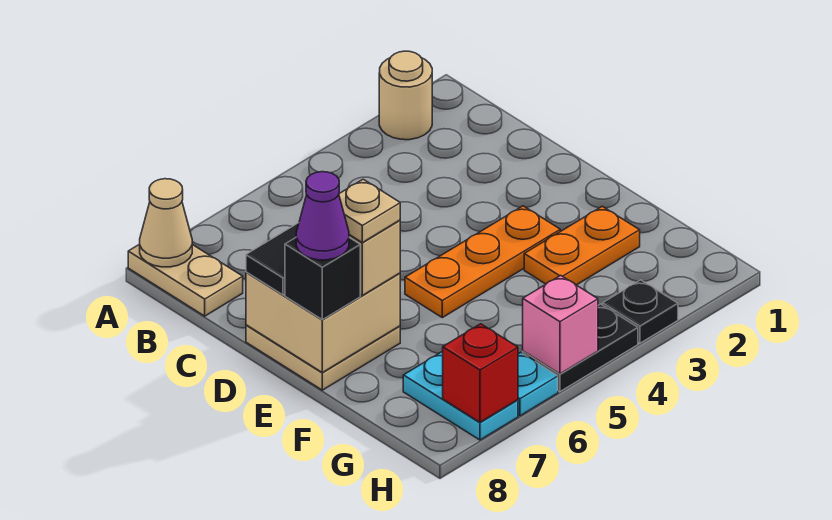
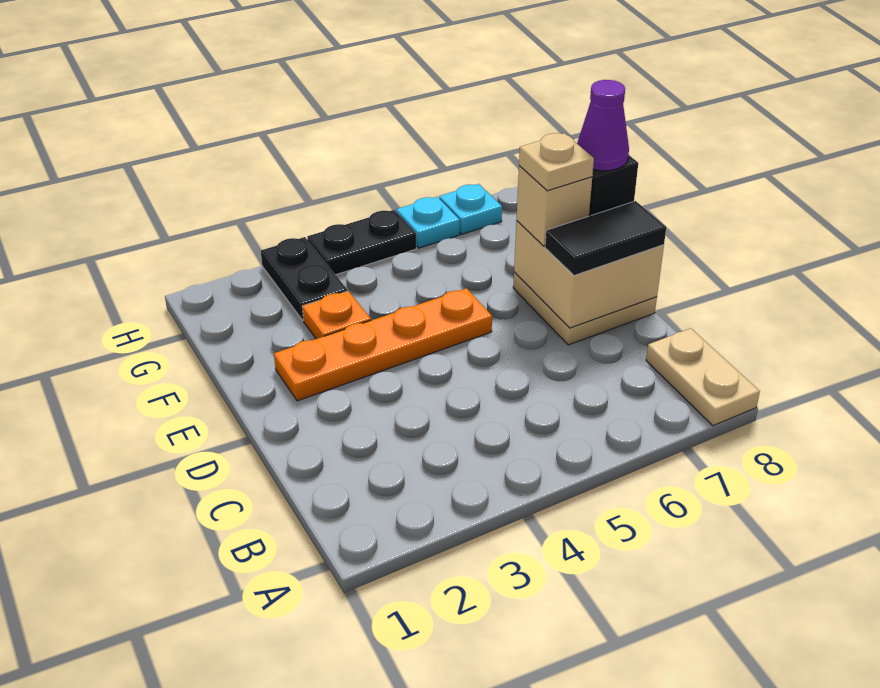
tan 1x1 round brick [379,51,432,140] -> none
tan 1x1 cone [140,179,192,267] -> none
orange 1x3 plate [405,206,560,318] -> orange 1x4 plate [274,288,492,401]
orange 1x2 plate [524,206,640,285] -> orange 1x1 plate [302,291,371,339]
cyan 1x2 plate [403,352,518,440] -> cyan 1x1 plate [439,184,502,234]
black 1x1 plate [603,280,678,343] -> black 1x2 plate [261,237,347,320]
pink 1x1 brick [523,275,598,374] -> none
red 1x1 brick [443,324,518,422] -> none

